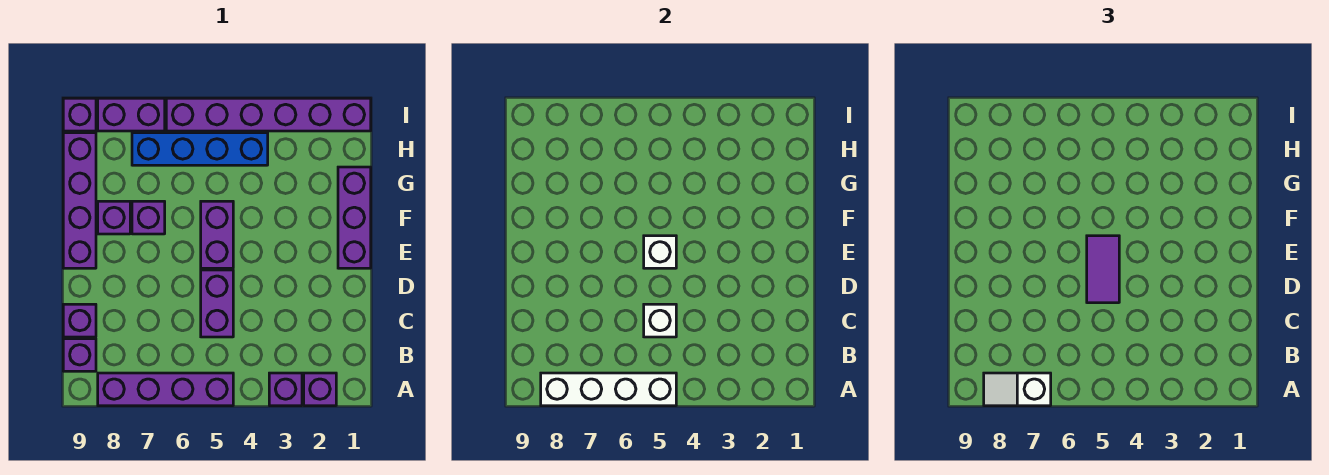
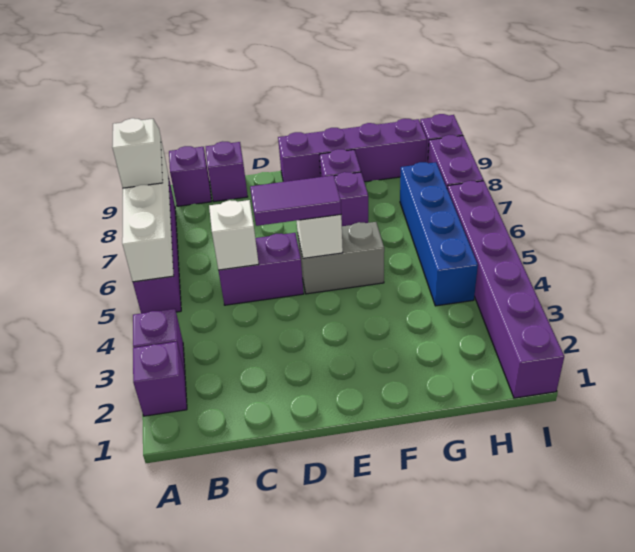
purple 1x3 brick [338,167,371,268] -> none
purple 1x2 brick [201,201,233,268] -> grey 1x2 brick [298,222,384,294]

